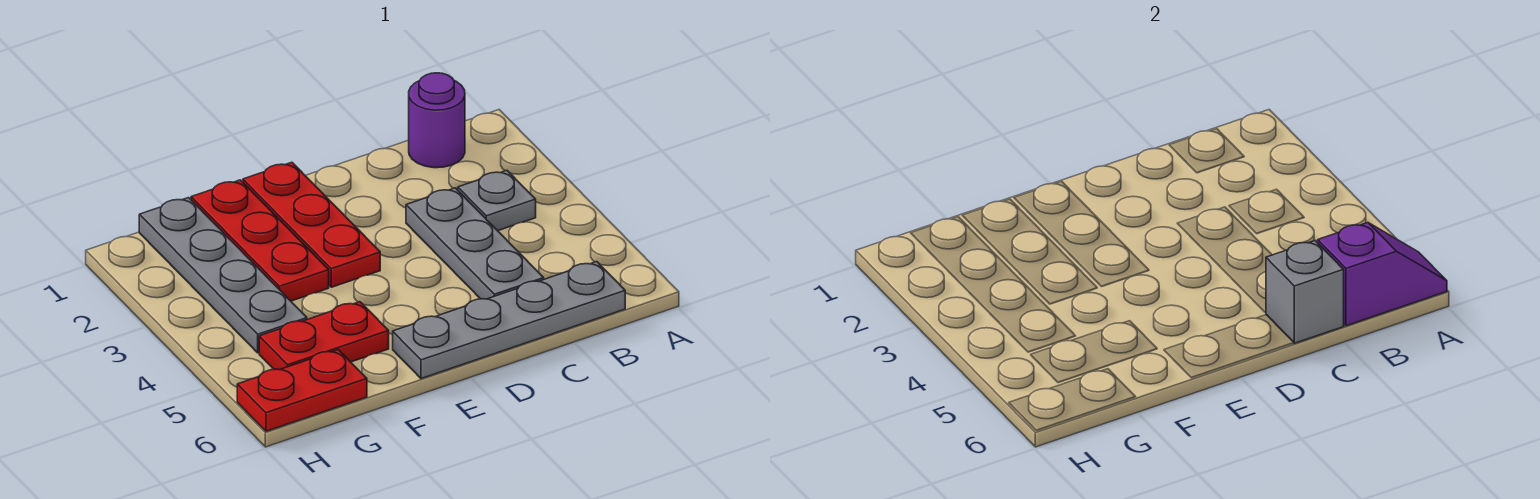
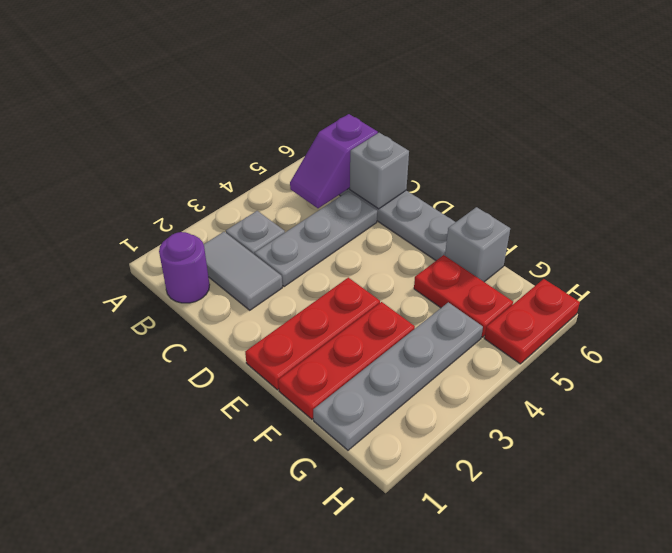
purple 1x2 slope [1318,223,1447,326] -> purple 1x2 slope turned to [290,114,378,208]
none -> grey 1x2 tile [204,232,282,310]
none -> grey 1x1 brick [445,207,510,282]
red 1x2 plate [237,350,367,431] -> red 1x2 plate turned to [484,279,580,364]

